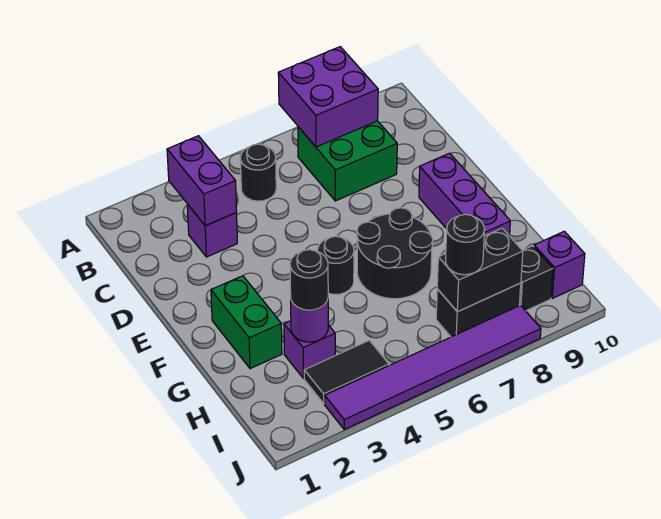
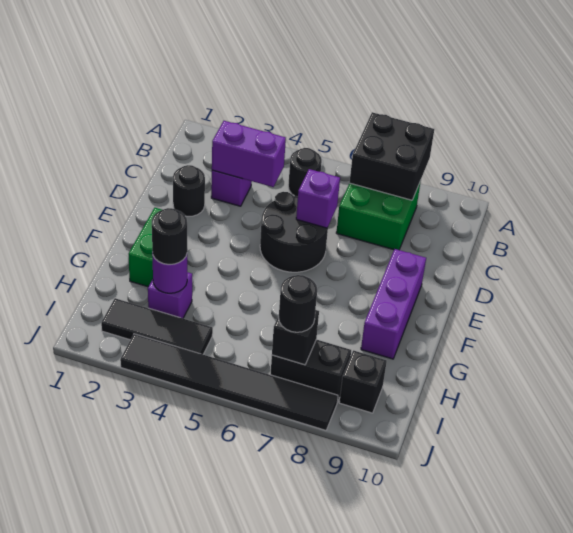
purple 2x2 brick [278,47,378,147] -> black 2x2 brick [350,112,434,200]
purple 1x2 brick [167,136,237,226] -> purple 1x2 brick turned to [212,121,286,187]
black 1x1 round brick [318,236,354,295] -> black 1x1 round brick moved to [173,165,205,216]
black 2x2 round brick [357,208,433,299] -> black 2x2 round brick moved to [260,192,328,272]
black 1x2 tile [304,340,389,404] -> black 1x3 tile [101,298,213,354]
black 1x2 brick [437,228,523,312] -> black 1x1 brick [272,310,319,365]
purple 1x1 brick [534,231,585,298] -> purple 1x1 brick moved to [296,169,340,228]
purple 1x6 tile [325,305,541,429] -> black 1x6 tile [120,334,338,430]

